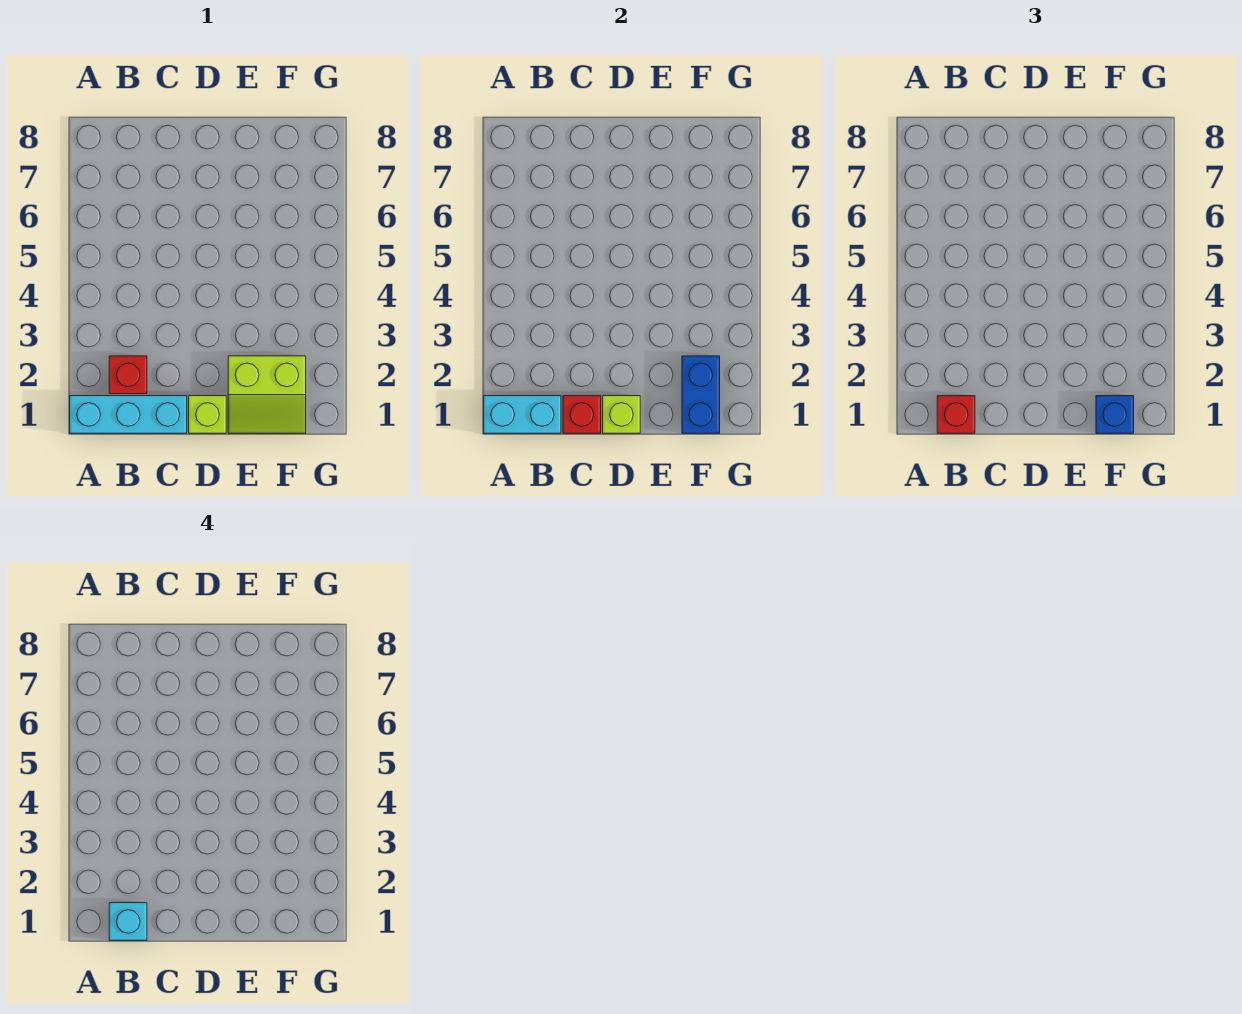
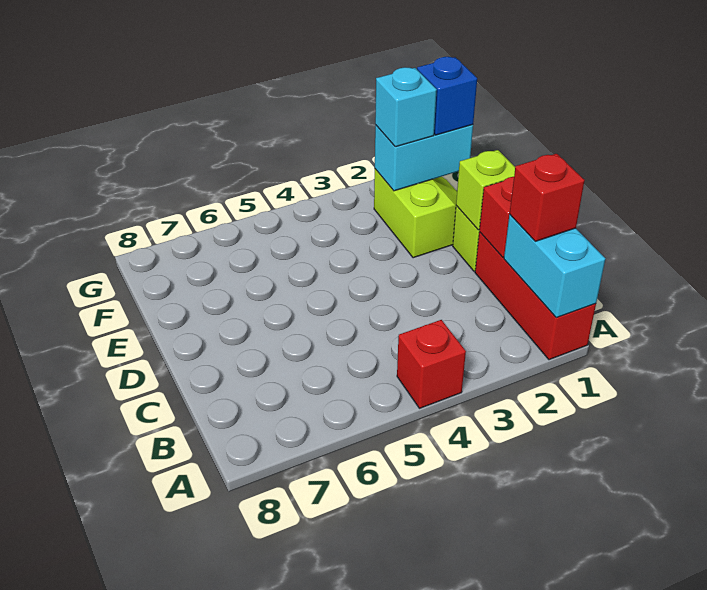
cyan 1x3 brick [70,396,187,433] -> red 1x3 brick [475,232,596,360]
cyan 1x1 brick [109,903,147,940] -> cyan 1x1 brick moved to [375,67,437,147]
red 1x1 brick [109,356,147,394] -> red 1x1 brick moved to [397,320,466,408]
blue 1x2 brick [682,356,720,433] -> cyan 1x2 brick [375,125,473,191]

